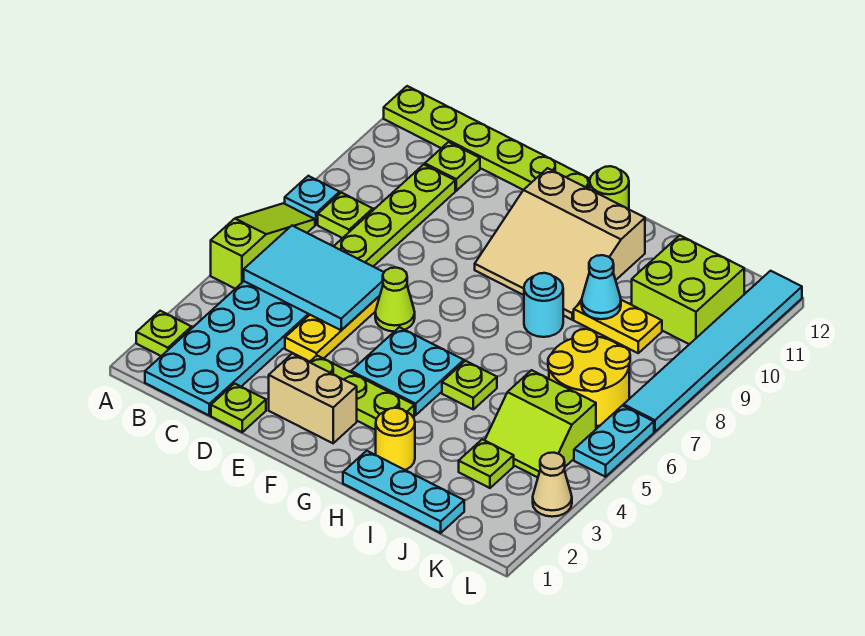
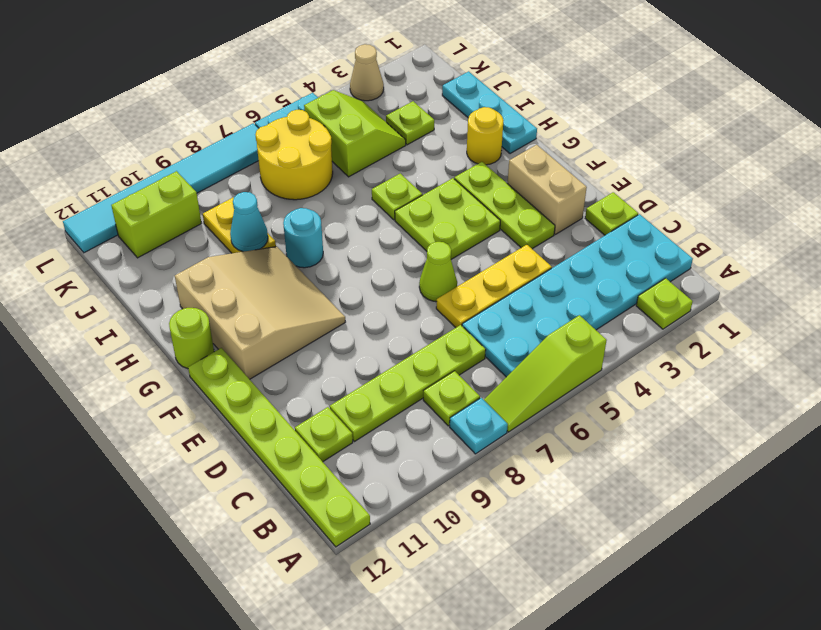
cyan 2x3 tile [244,226,384,330] -> none
cyan 2x2 plate [351,327,464,415] -> lime 2x2 plate [395,178,500,259]
lime 2x2 brick [632,235,744,344] -> lime 1x2 brick [111,171,201,258]

